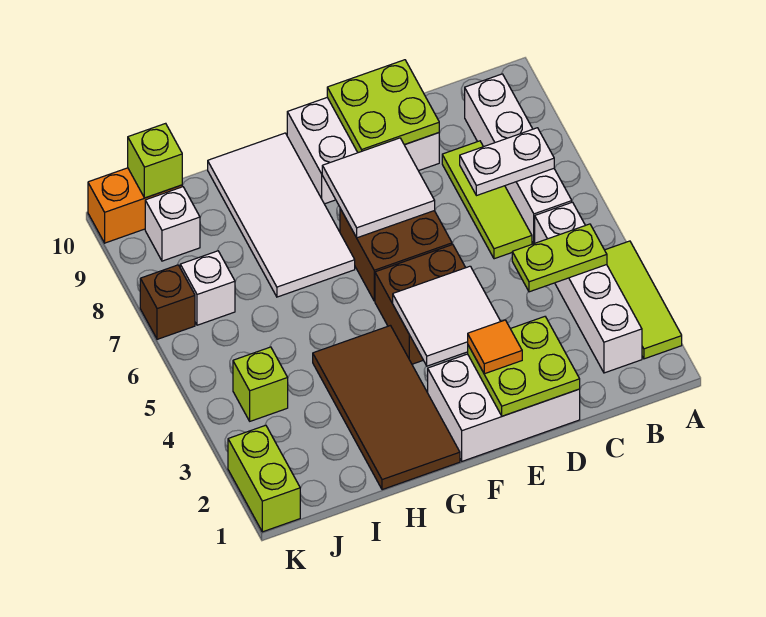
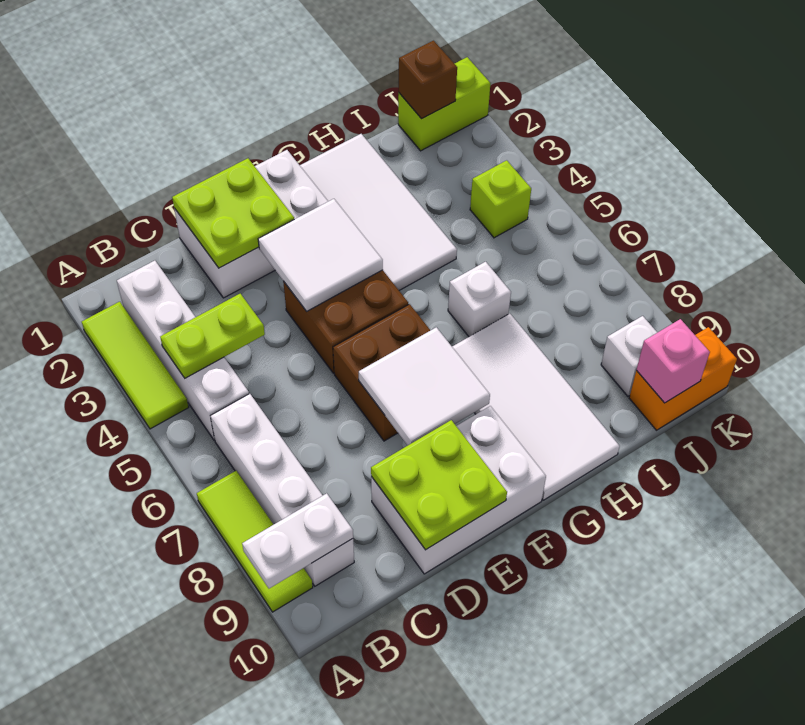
white 1x2 plate [460,128,554,196] -> white 1x2 plate moved to [242,493,353,588]
lime 1x3 tile [442,141,532,259] -> lime 1x3 tile moved to [197,471,313,612]
orange 1x1 tile [468,320,522,374] -> none
brown 2x4 tile [313,326,460,490] -> white 2x4 tile [300,134,457,290]
white 1x1 brick [180,251,235,325] -> white 1x1 brick moved to [448,262,511,337]
lime 1x1 brick [128,123,182,198] -> pink 1x1 brick [636,319,710,403]
lime 1x2 brick [228,425,300,532] -> lime 1x2 brick turned to [398,57,490,151]
brown 1x1 brick [140,265,195,339] -> brown 1x1 brick moved to [399,41,457,119]

